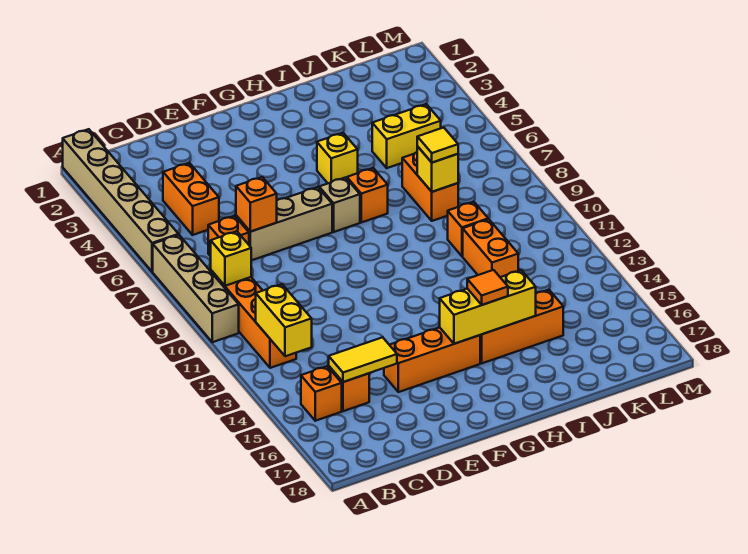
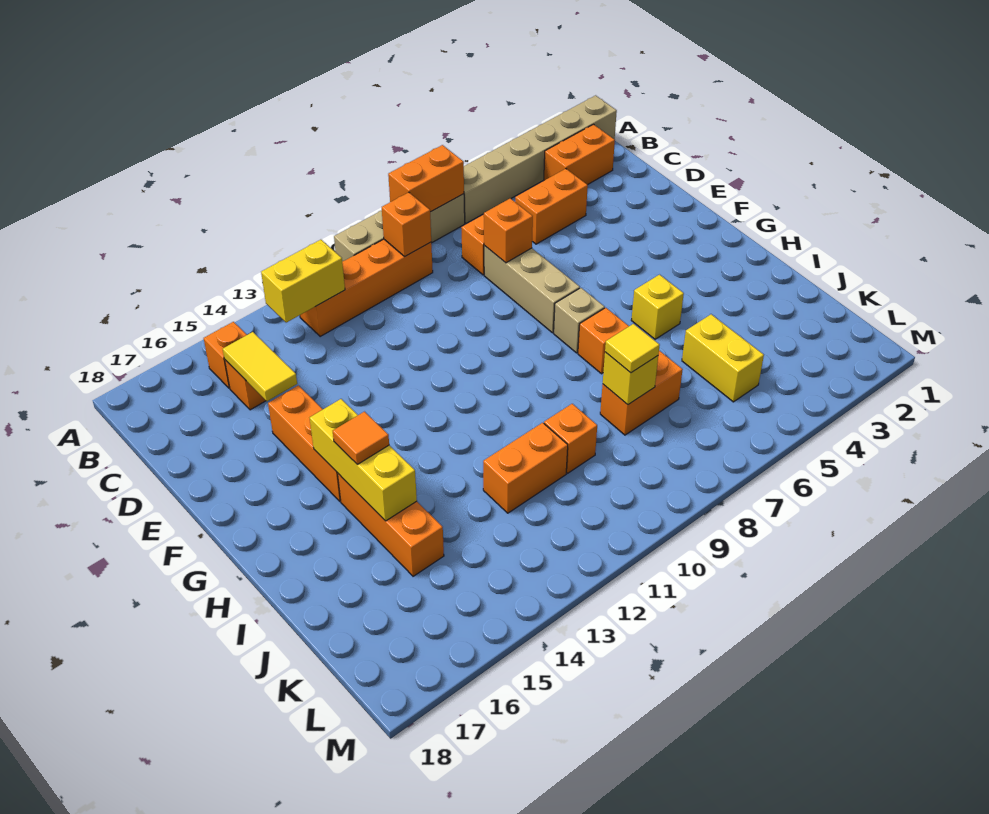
none -> orange 1x2 brick [388,145,464,212]
none -> orange 1x2 brick [544,124,615,185]
yellow 1x1 brick [211,231,251,286] -> orange 1x1 brick [382,192,431,256]

